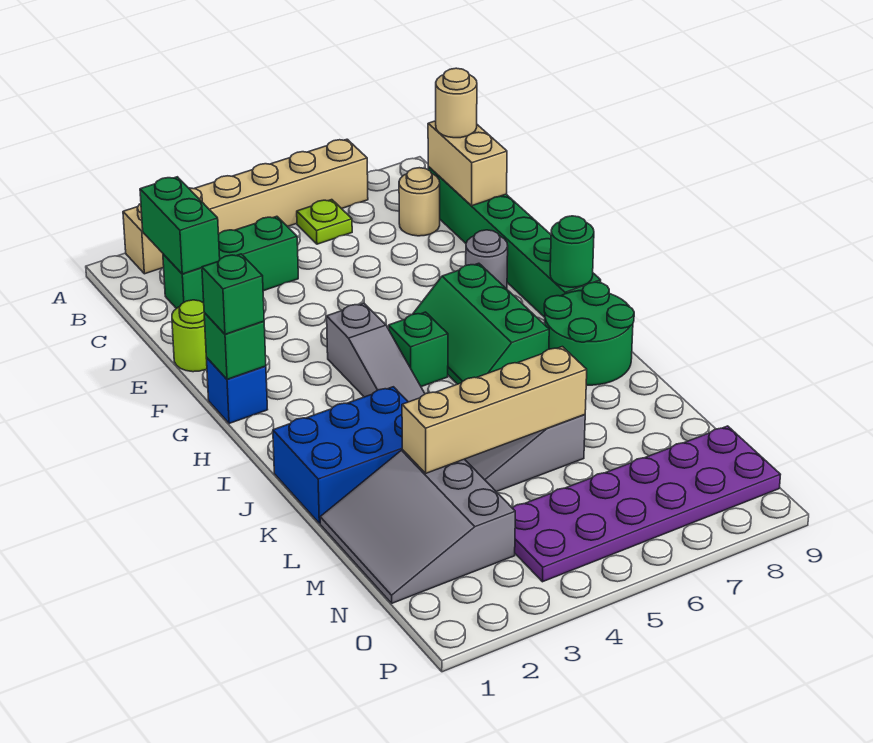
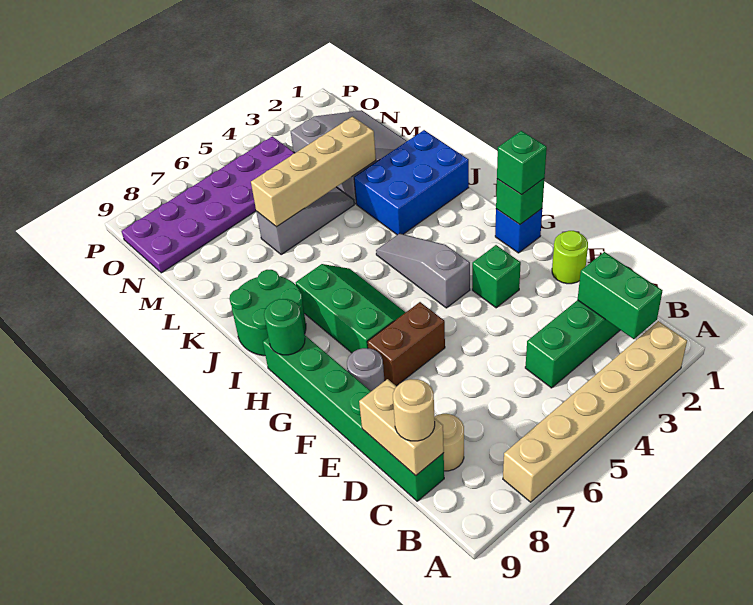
lime 1x1 plate [297,200,352,244] -> none
none -> brown 1x2 brick [368,302,445,386]
green 1x1 brick [389,312,448,387] -> green 1x1 brick moved to [472,245,521,308]

